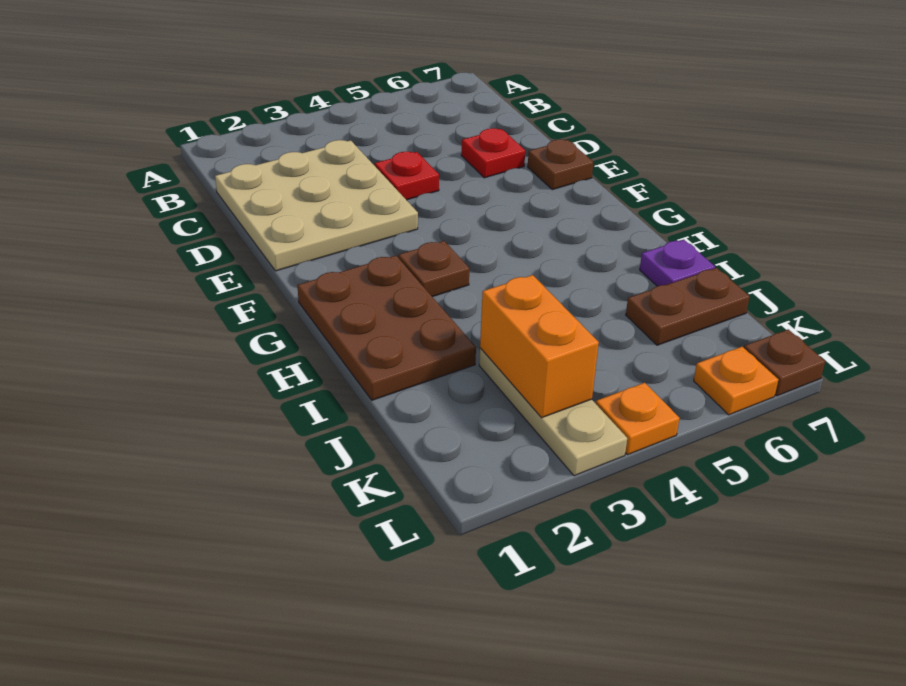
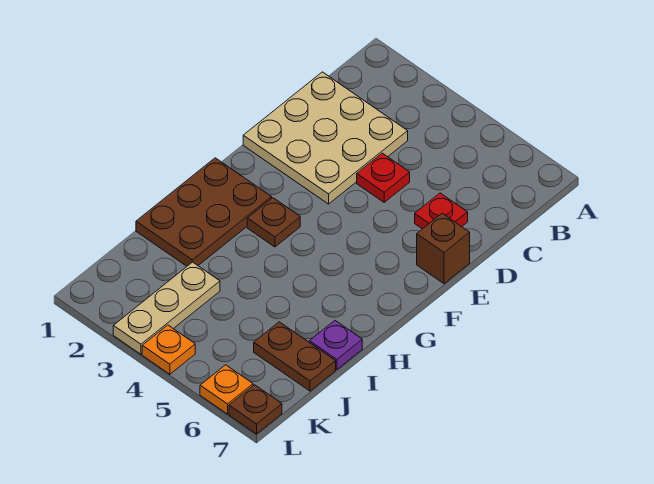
brown 1x1 plate [528,140,593,190] -> brown 1x1 brick [417,213,470,284]
orange 1x2 brick [480,275,599,418] -> none

